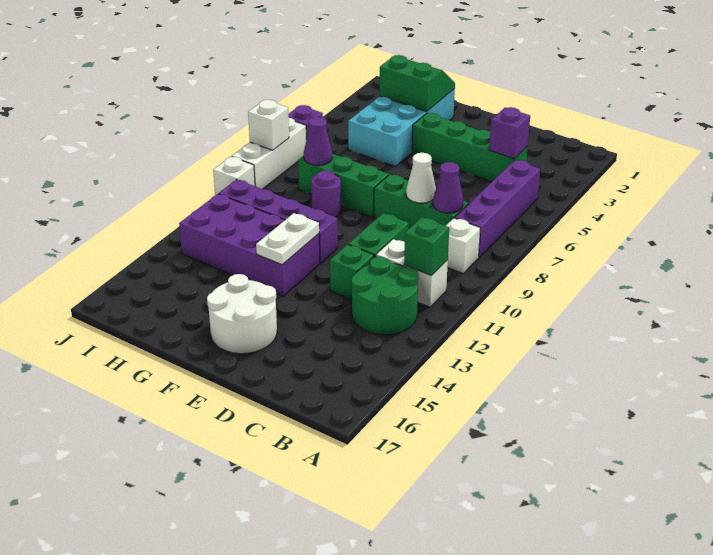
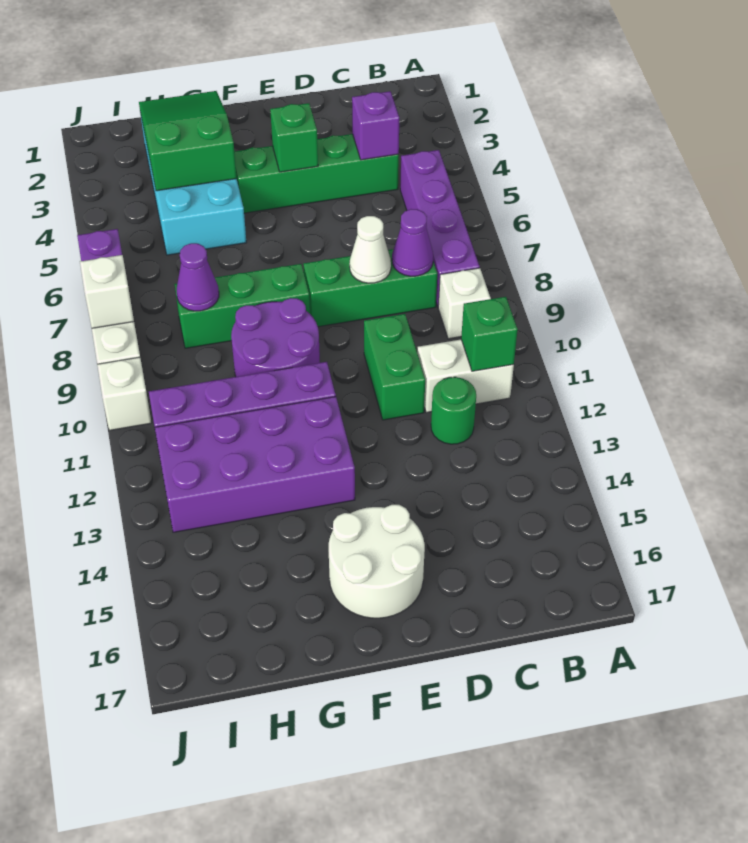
green 2x2 round brick [351,257,419,335] -> green 1x1 round brick [431,377,476,444]
green 1x1 brick [330,244,374,300] -> green 1x1 brick moved to [270,103,318,172]
white 1x2 plate [256,213,319,265] -> none
green 2x2 slope [380,55,455,111] -> green 2x3 slope [139,91,237,191]
purple 1x1 round brick [311,170,341,217] -> purple 2x2 round brick [231,298,320,377]

